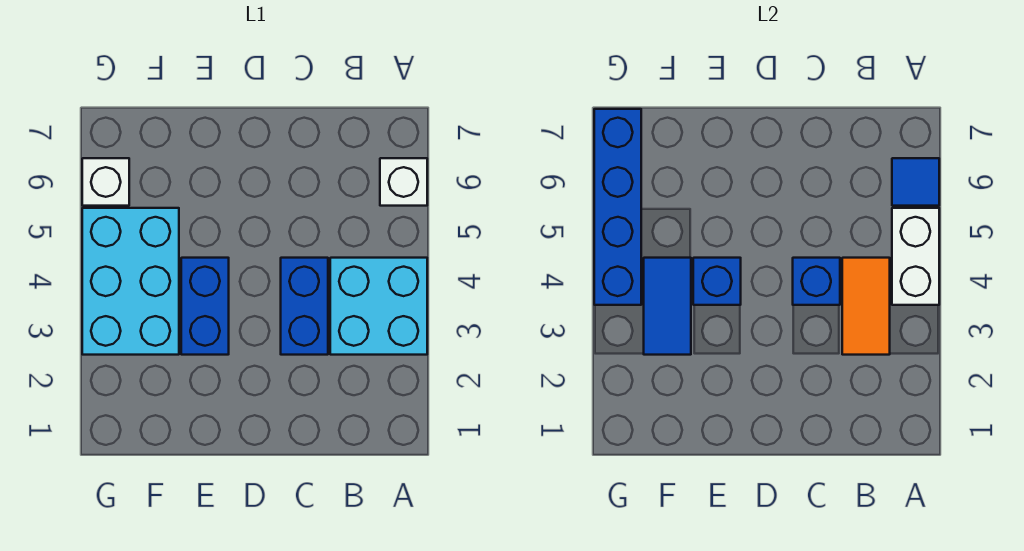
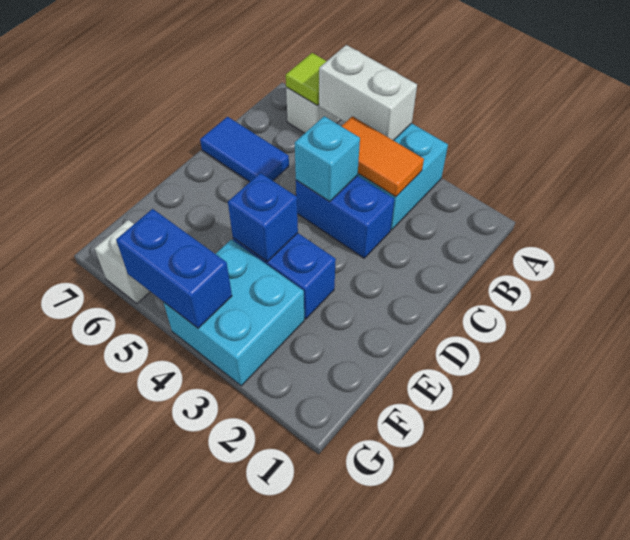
blue 1x1 tile [892,158,939,206] -> lime 1x1 tile [286,53,326,105]
blue 1x1 brick [793,258,840,305] -> cyan 1x1 brick [295,116,360,202]
cyan 2x3 brick [82,208,179,355] -> cyan 2x2 brick [163,240,304,386]
blue 1x2 tile [644,258,691,355] -> blue 1x2 tile moved to [200,117,289,182]
blue 1x4 brick [594,109,641,305] -> blue 1x2 brick [116,209,232,328]

